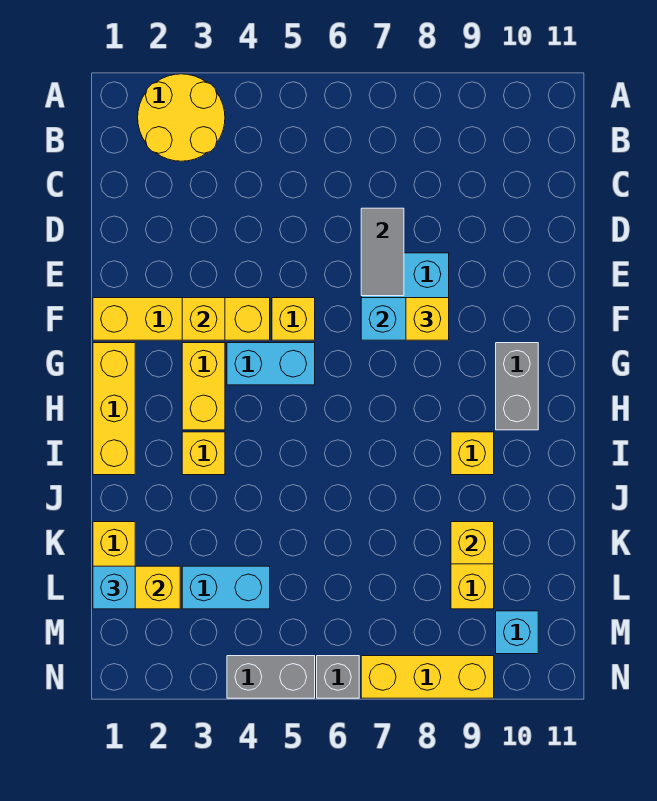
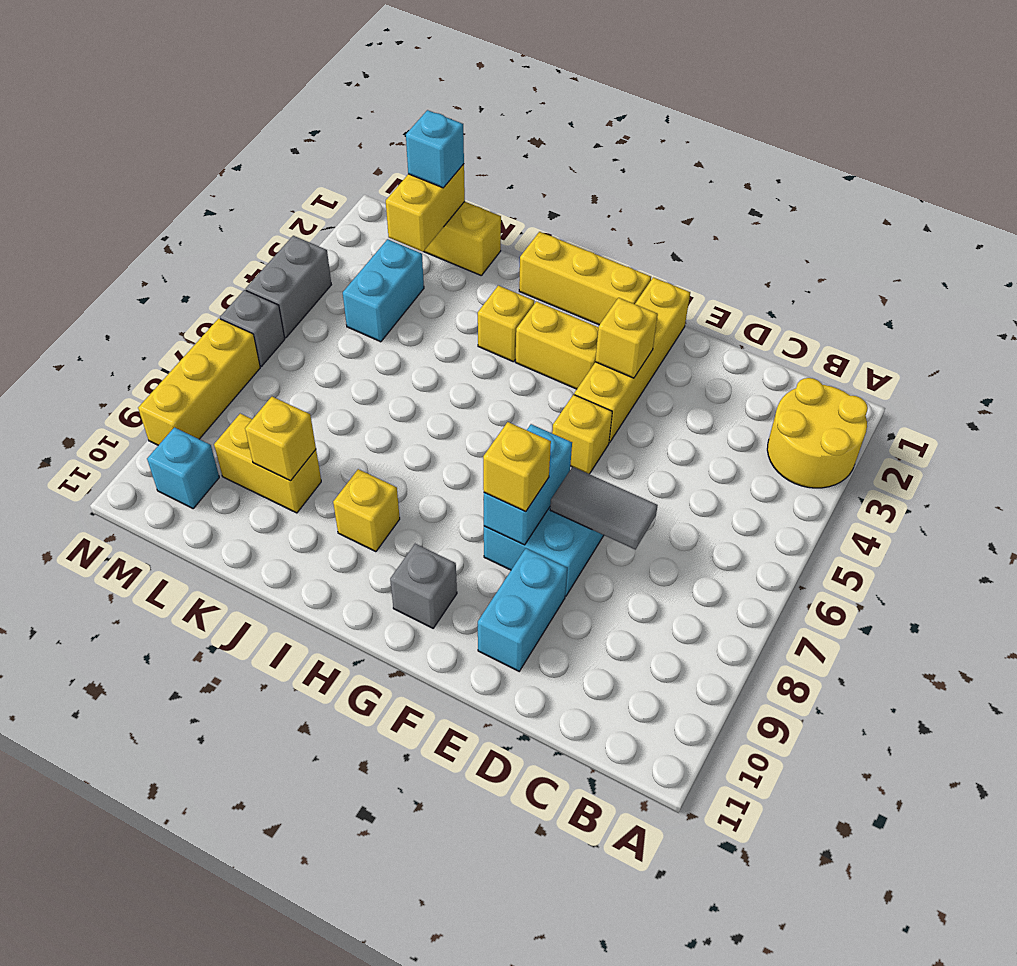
cyan 1x2 brick [227,343,315,385] -> cyan 1x2 brick moved to [478,549,567,671]
grey 1x2 brick [496,343,538,430] -> grey 1x1 brick [390,544,457,628]

